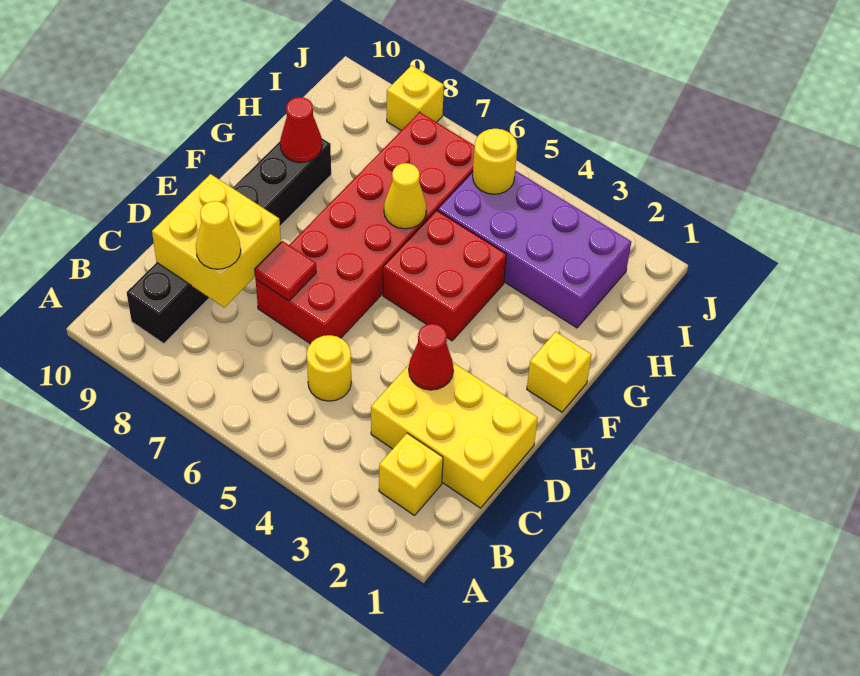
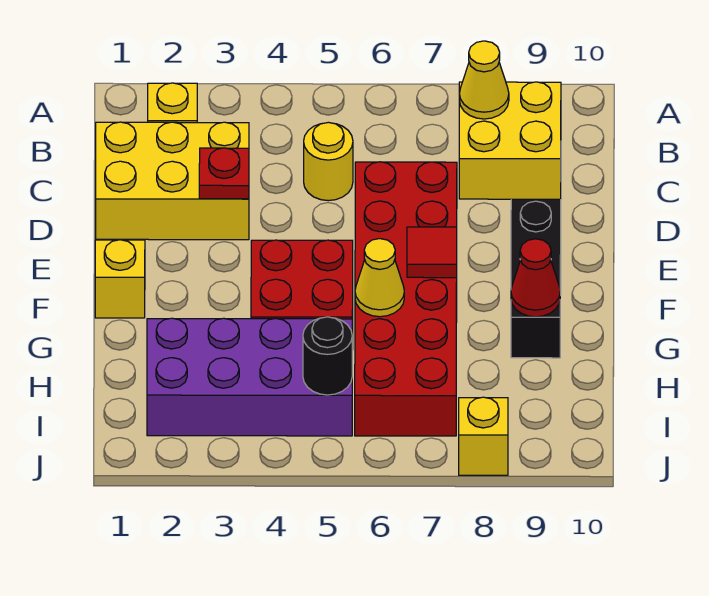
red 1x1 cone [409,324,453,390] -> red 1x1 plate [199,148,249,199]
red 1x1 tile [255,241,316,301] -> red 1x1 tile moved to [407,227,457,278]
yellow 1x1 round brick [473,129,517,194] -> black 1x1 round brick [303,317,352,395]

